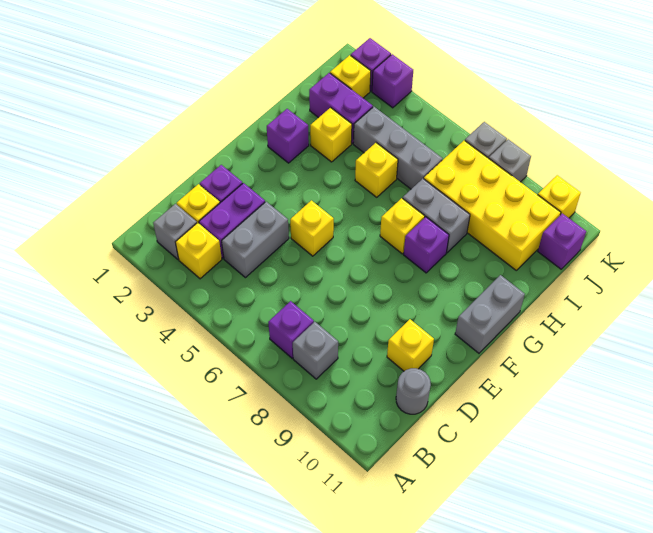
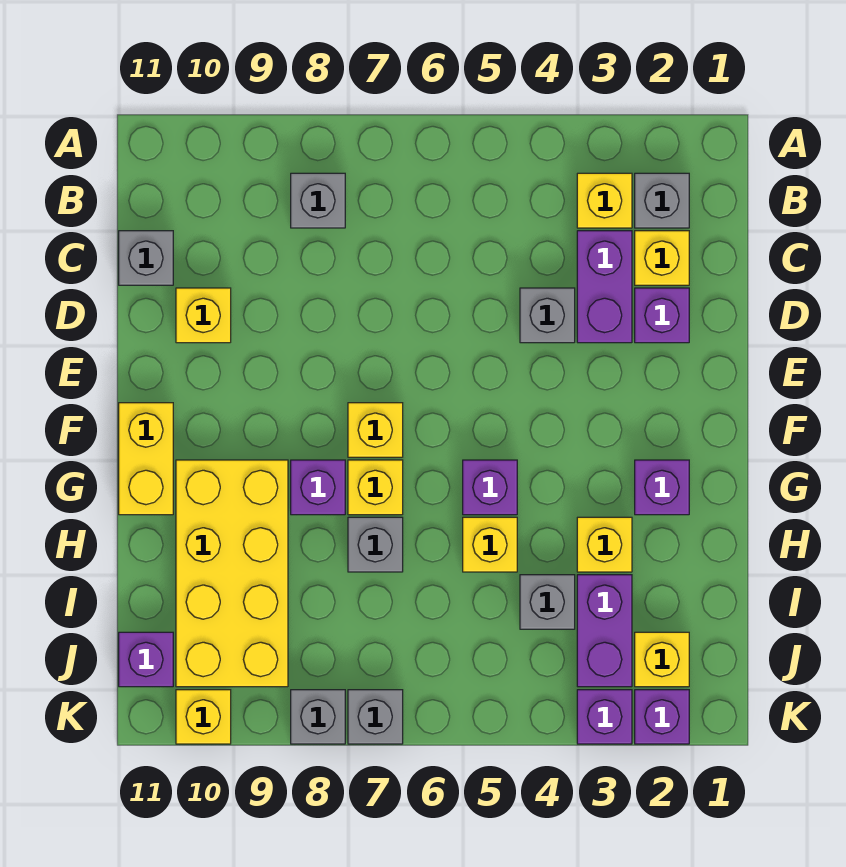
purple 1x1 brick [268,301,314,358] -> purple 1x1 brick moved to [463,460,517,515]
grey 1x2 brick [222,202,289,278] -> grey 1x1 brick [520,288,575,343]
grey 1x1 round brick [396,368,431,414] -> grey 1x1 brick [119,231,173,285]
yellow 1x1 brick [290,200,334,256] -> yellow 1x1 brick moved to [348,403,403,457]
grey 1x2 brick [455,275,525,353] -> yellow 1x2 brick [119,403,173,515]
grey 1x2 brick [403,179,470,253] -> grey 1x1 brick [348,517,403,572]
purple 1x2 brick [309,73,373,143] -> purple 1x2 brick turned to [577,575,632,687]
grey 1x3 brick [353,107,442,189] -> grey 1x1 brick [520,575,575,629]
yellow 2x4 brick [424,140,561,270] -> yellow 2x4 brick turned to [176,460,288,687]

